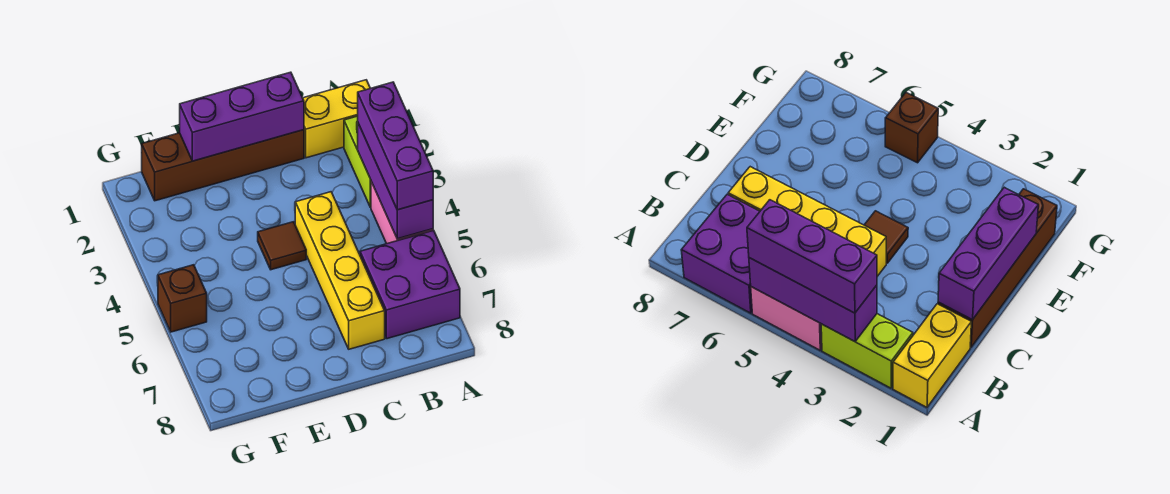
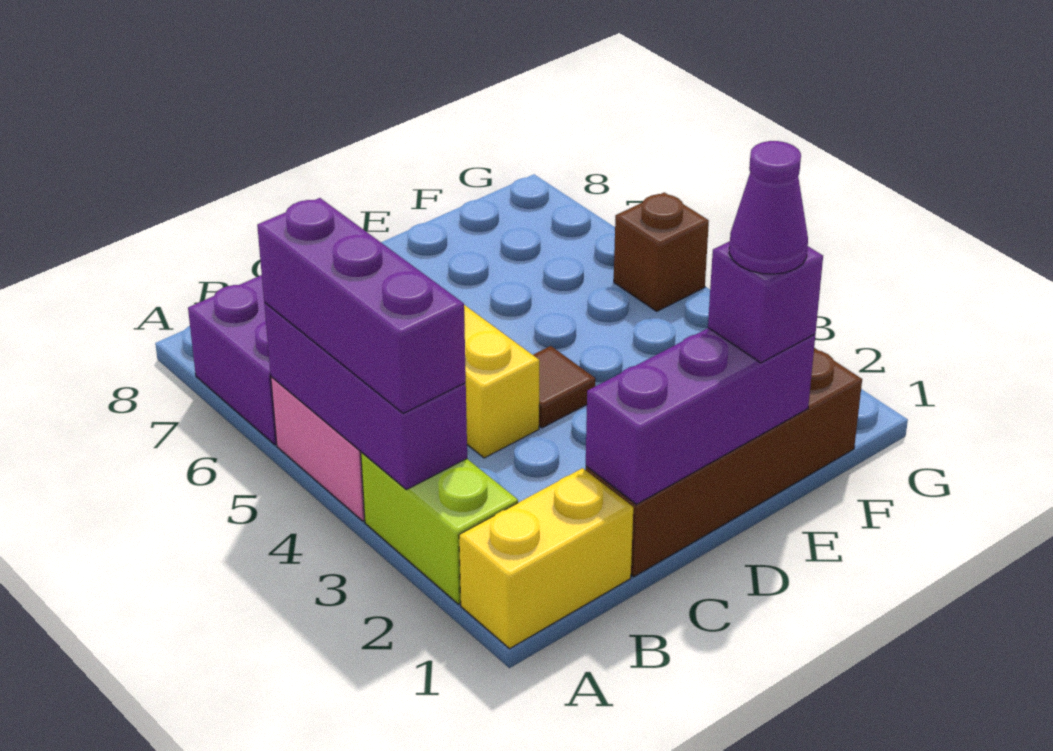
none -> purple 1x1 brick [708,241,823,363]
none -> purple 1x1 cone [729,141,808,274]

